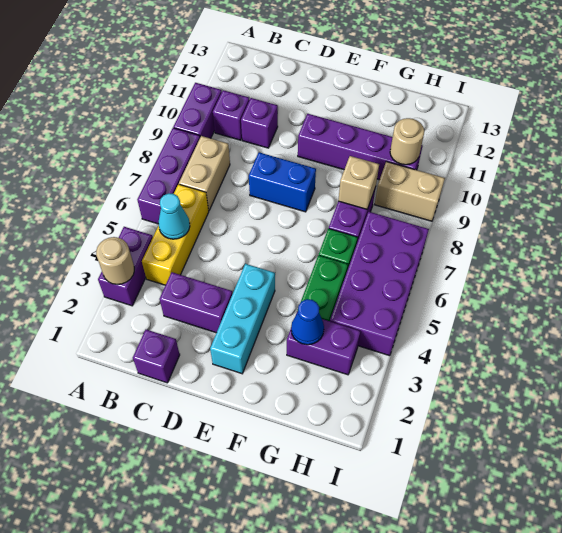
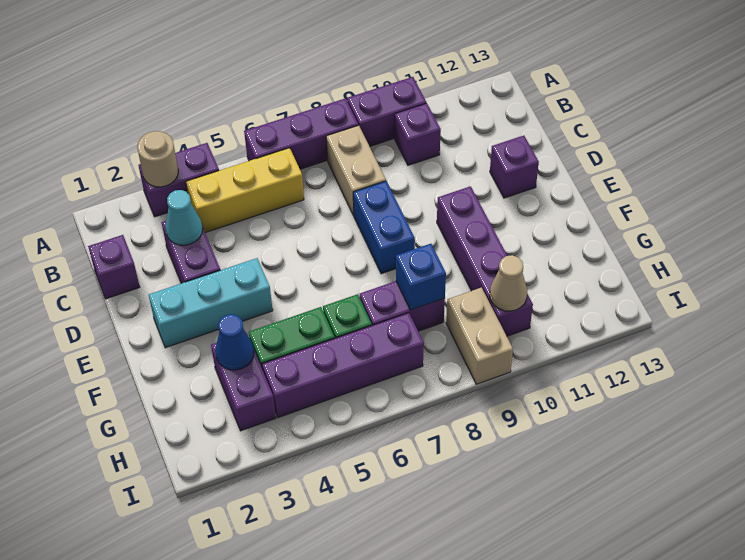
cyan 1x1 cone [158,193,190,239] -> cyan 1x1 cone moved to [165,190,203,245]
tan 1x2 brick [179,136,230,211] -> tan 1x2 brick turned to [326,125,386,216]
purple 1x1 brick [241,98,278,148] -> purple 1x1 brick moved to [490,136,539,198]
tan 1x1 brick [338,156,379,209] -> blue 1x1 brick [396,244,446,310]
purple 2x4 brick [330,212,429,356] -> purple 1x4 brick [262,313,424,418]
tan 1x1 round brick [390,118,424,165] -> tan 1x1 cone [490,255,527,311]

